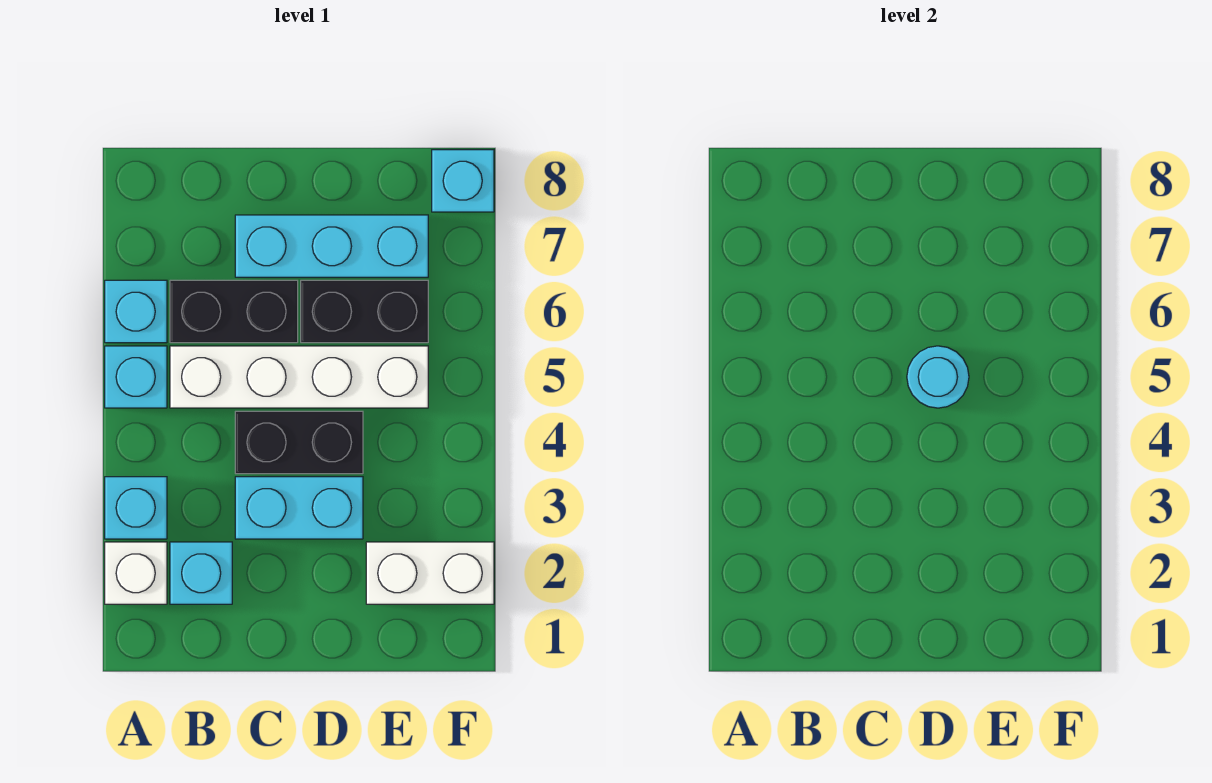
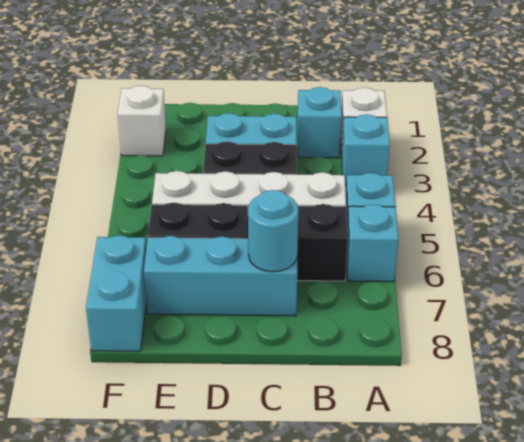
cyan 1x1 round brick [907,346,969,408] -> cyan 1x1 round brick moved to [248,190,298,272]
white 1x2 brick [366,542,494,604] -> white 1x1 brick [117,85,166,156]
cyan 1x1 brick [432,150,494,212] -> cyan 1x2 brick [86,235,146,351]

